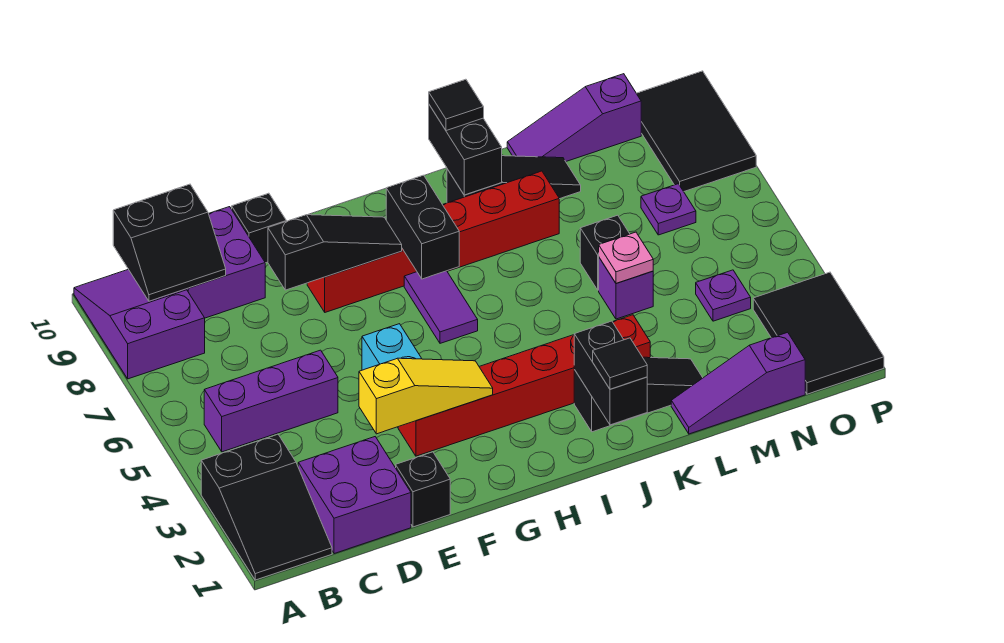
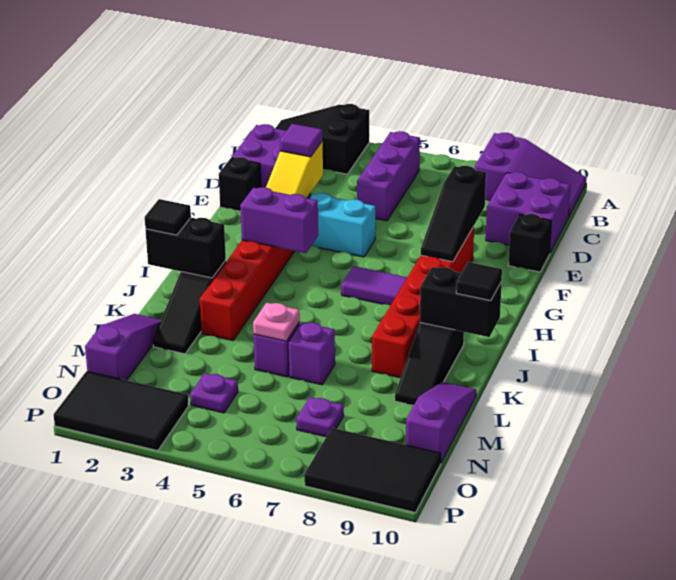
black 2x2 slope [113,184,226,301] -> none
none -> purple 1x1 tile [280,124,323,157]
none -> purple 1x2 brick [240,187,318,253]
black 1x2 brick [386,175,459,279] -> none
black 1x1 brick [580,215,630,290] -> purple 1x1 brick [288,322,335,385]

